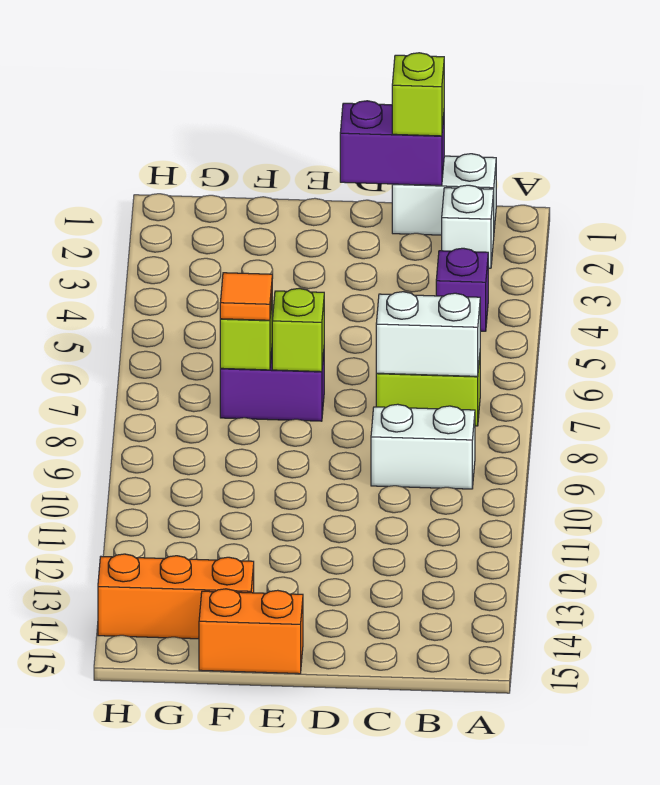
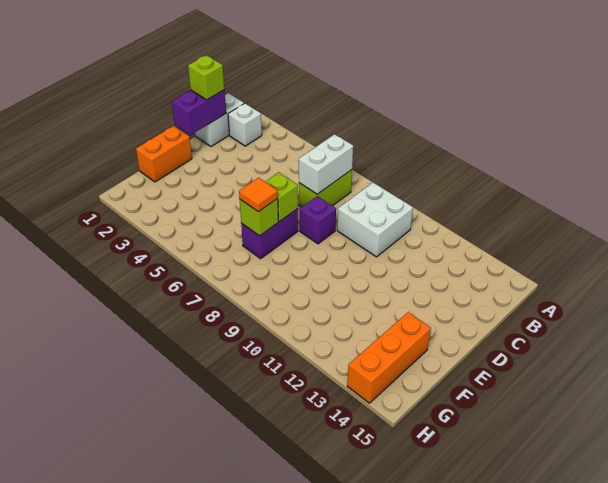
purple 1x1 brick [436,248,488,331] -> purple 1x1 brick moved to [300,196,336,244]
white 1x2 brick [371,404,475,489] -> white 2x2 brick [337,182,413,257]
orange 1x2 brick [199,589,303,674] -> orange 1x2 brick moved to [136,126,192,182]

